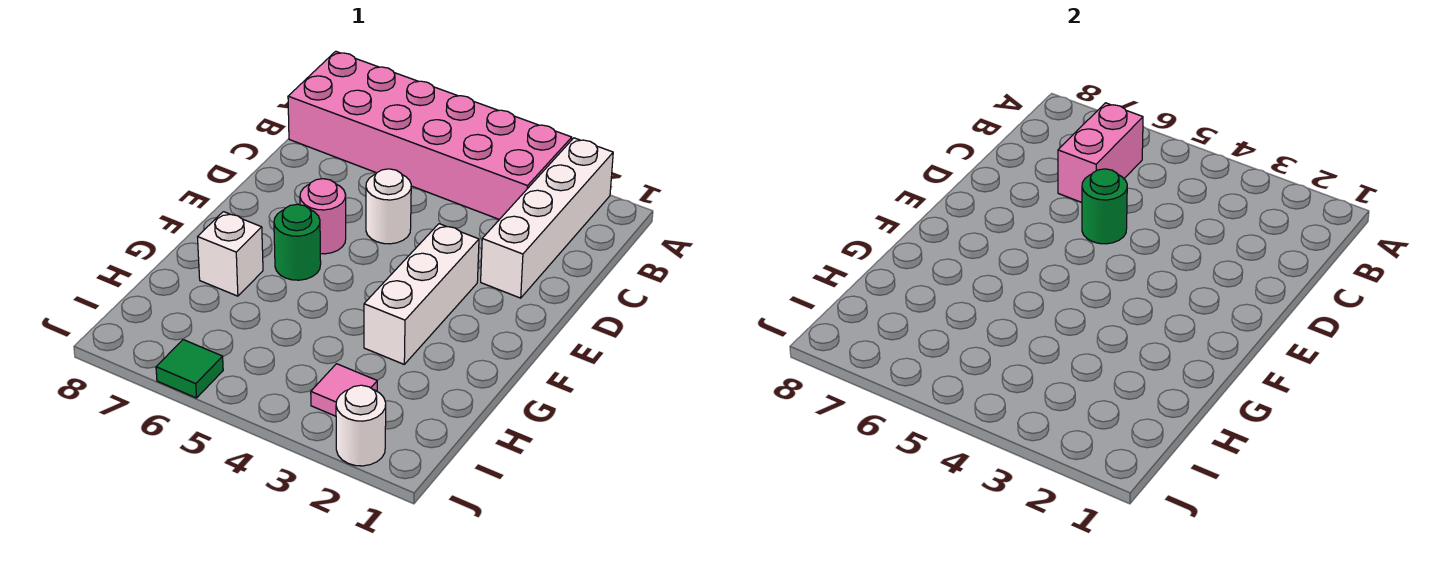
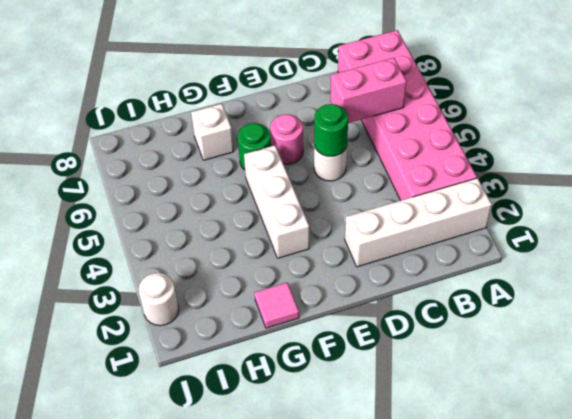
white 1x3 brick [364,224,479,364] -> white 1x3 brick turned to [244,145,309,258]
pink 1x1 tile [311,364,377,416] -> pink 1x1 tile moved to [255,283,299,328]
green 1x1 tile [156,340,223,398] -> none

